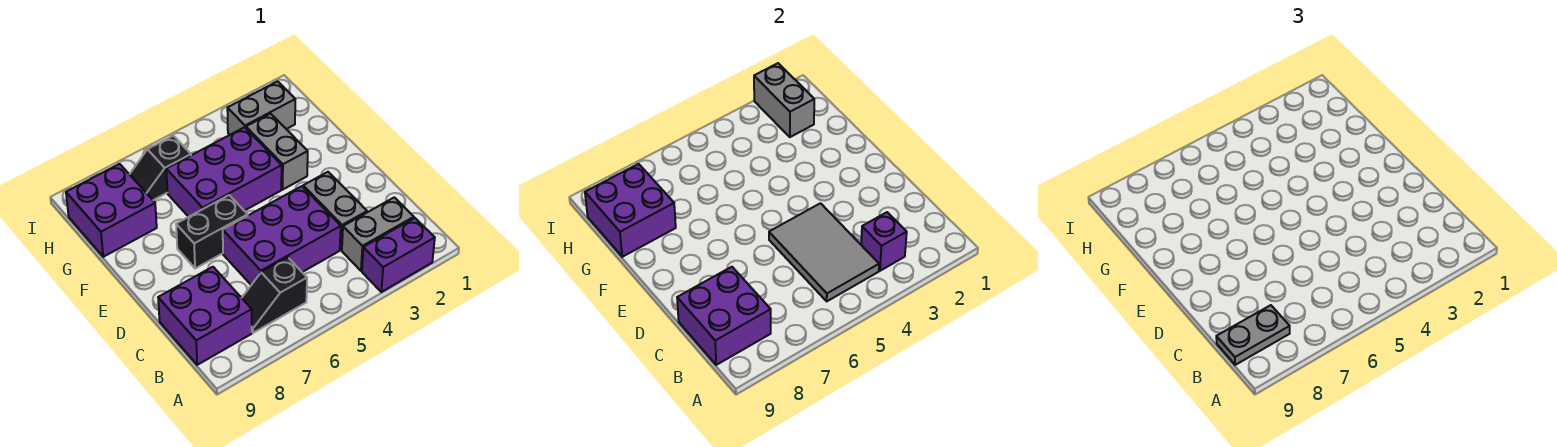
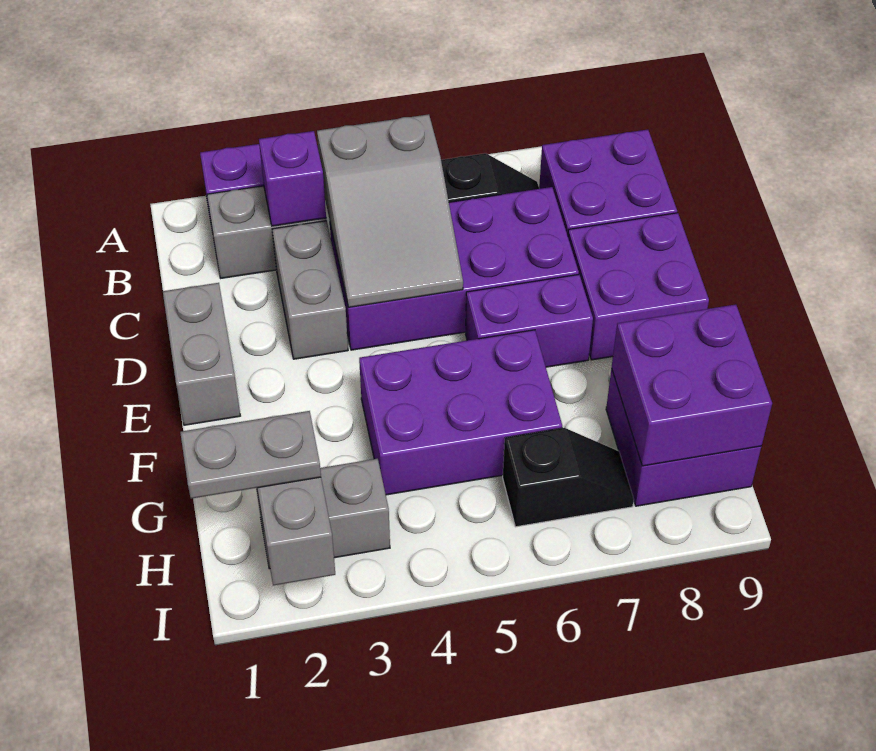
grey 2x3 tile [769,203,879,301] -> grey 2x3 slope [317,114,463,307]
purple 2x2 brick [677,267,771,365] -> purple 2x2 brick moved to [568,213,709,360]
grey 1x2 plate [1216,305,1290,365] -> grey 1x2 plate moved to [180,411,321,499]
purple 2x3 brick [223,186,341,285] -> purple 2x4 brick [330,187,579,350]
black 1x2 brick [176,195,248,268] -> purple 1x2 brick [465,275,593,367]
grey 1x2 brick [246,114,308,189] -> grey 1x2 brick moved to [163,283,240,425]

